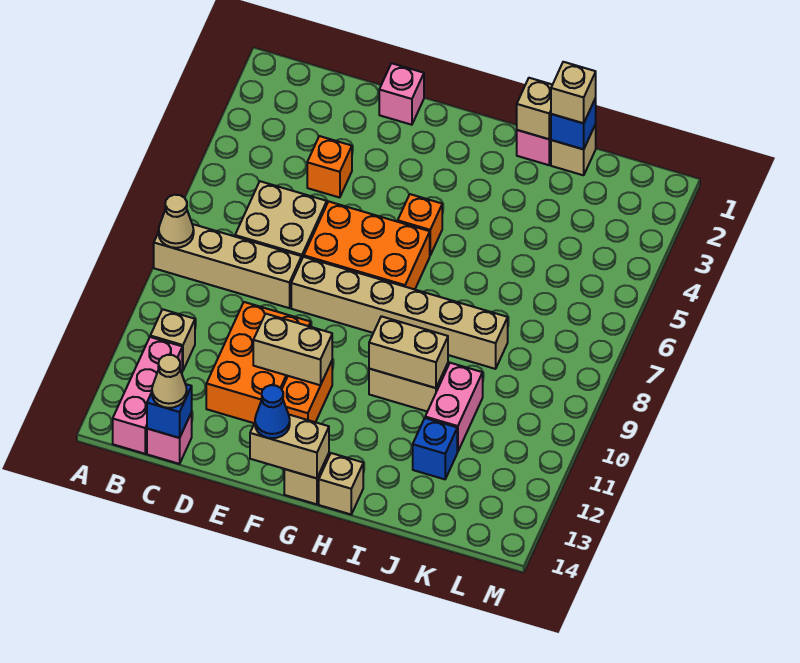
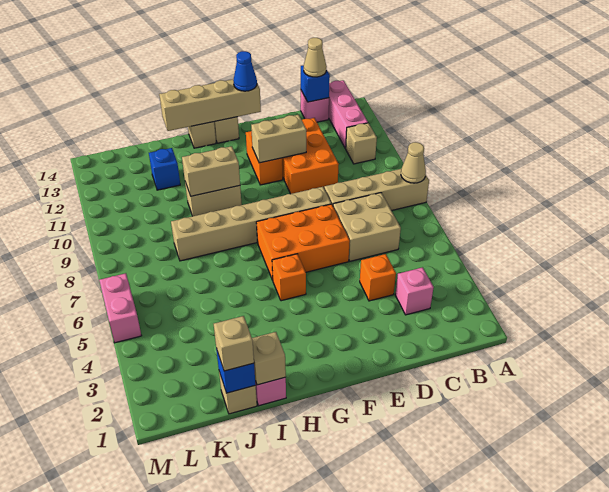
pink 1x1 brick [379,63,424,125] -> pink 1x1 brick moved to [395,267,434,315]
tan 1x2 brick [250,415,329,478] -> tan 1x4 brick [159,79,261,131]
pink 1x2 brick [425,363,483,452] -> pink 1x2 brick moved to [99,273,142,343]

